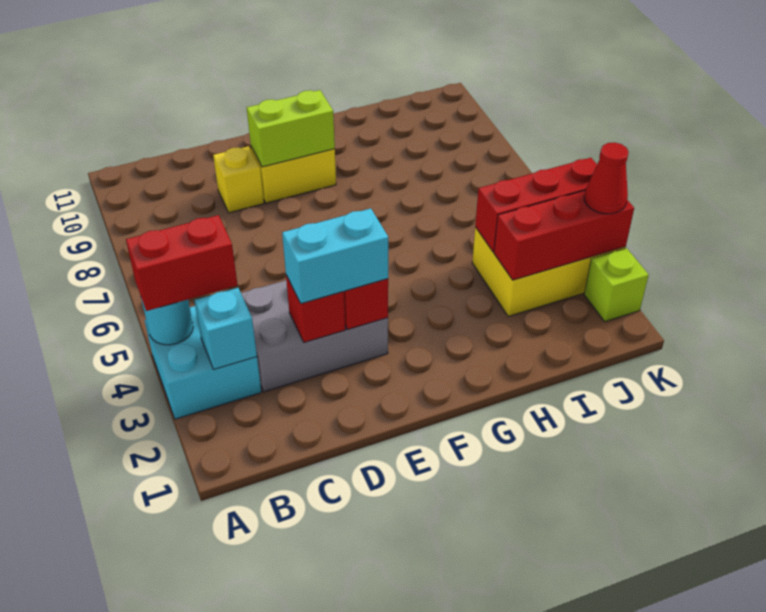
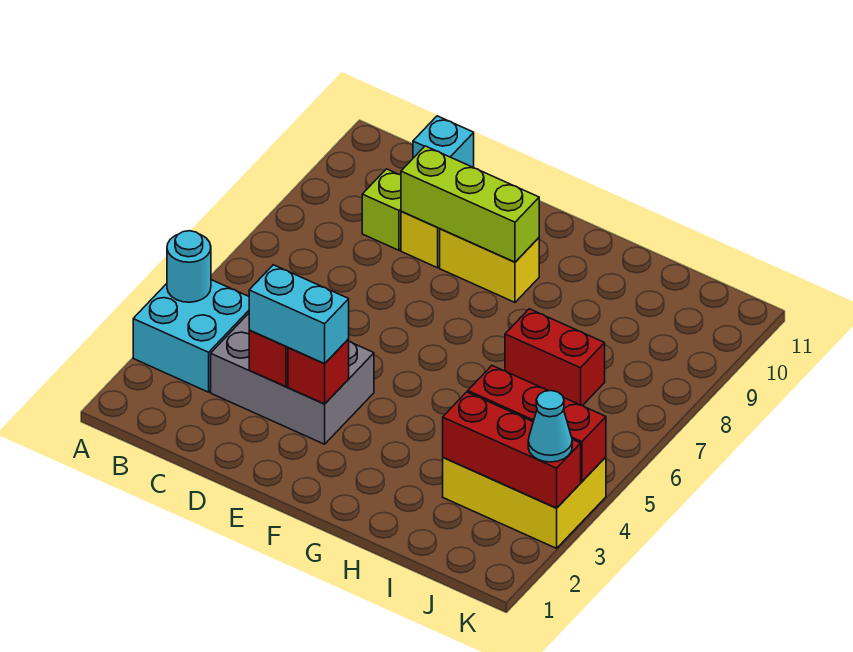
red 1x2 brick [126,215,238,311] -> red 1x2 brick moved to [505,309,605,406]
cyan 1x1 brick [194,288,257,369] -> cyan 1x1 brick moved to [413,116,474,167]
lime 1x2 brick [247,90,335,167] -> lime 1x3 brick [401,146,539,262]
lime 1x1 brick [584,248,649,322] -> lime 1x1 brick moved to [362,169,401,250]
red 1x1 cone [584,142,628,214] -> cyan 1x1 cone [528,391,572,462]

